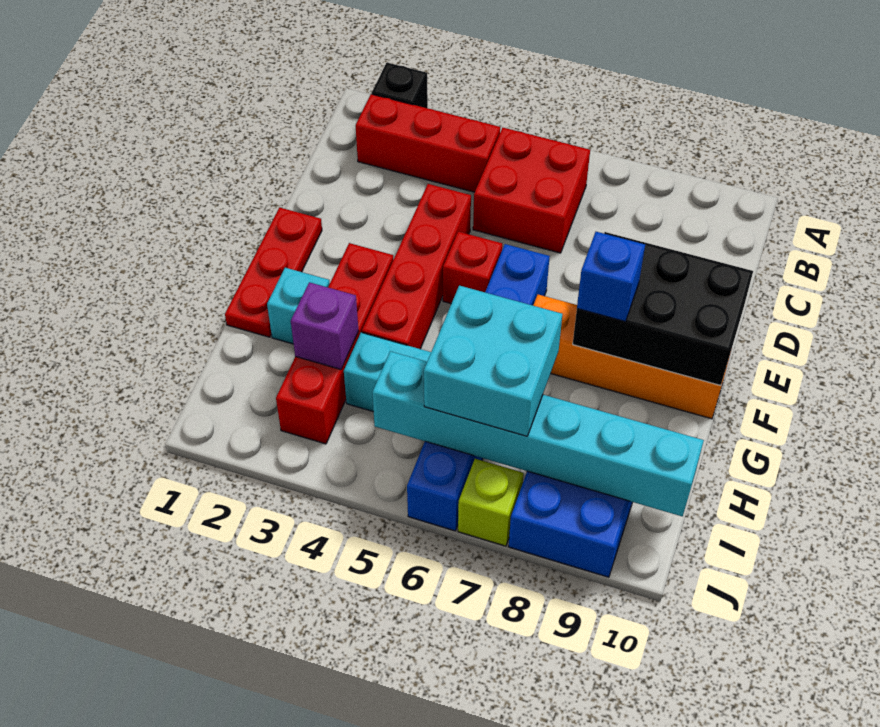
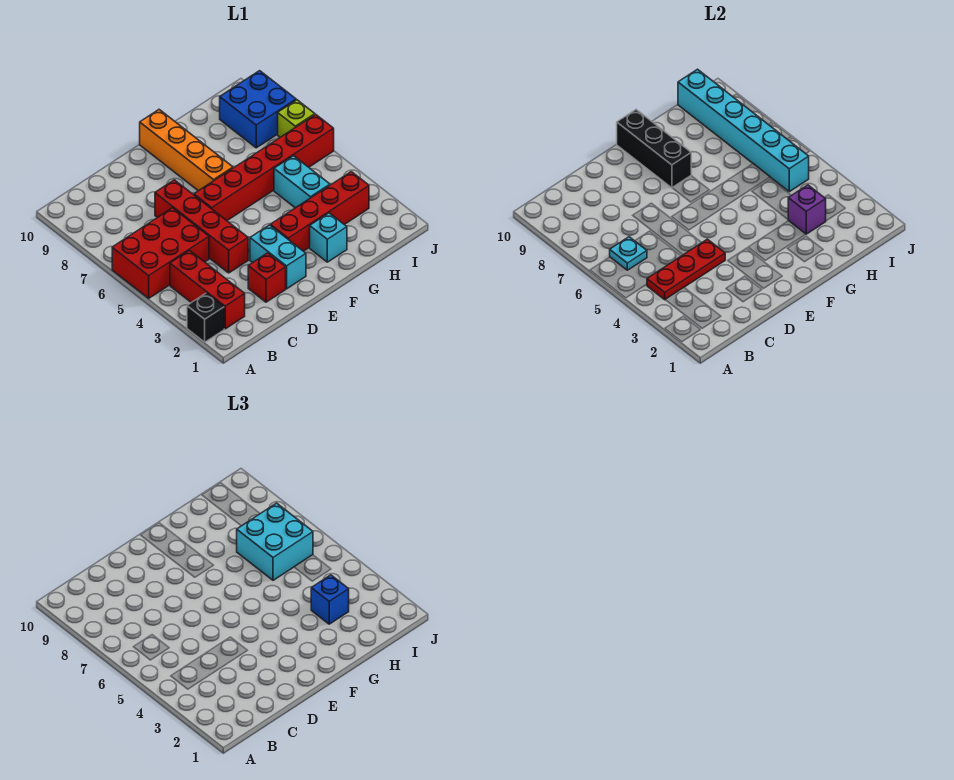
red 2x2 brick [473,128,590,253] -> red 2x3 brick [112,208,209,298]
none -> cyan 1x1 plate [610,237,647,270]
red 1x4 brick [362,184,471,349] -> red 1x4 brick turned to [155,180,248,273]
red 1x3 plate [225,207,322,337] -> red 1x3 plate moved to [647,239,725,300]
none -> cyan 1x2 brick [250,225,306,289]
red 1x1 brick [443,232,502,304] -> red 1x1 brick moved to [248,253,286,302]
blue 1x6 brick [407,244,550,531] -> red 1x6 brick [194,114,334,221]
black 2x3 brick [573,232,753,386] -> black 1x3 brick [617,110,691,188]
blue 1x1 brick [577,232,645,322] -> blue 1x1 brick moved to [311,575,349,624]

